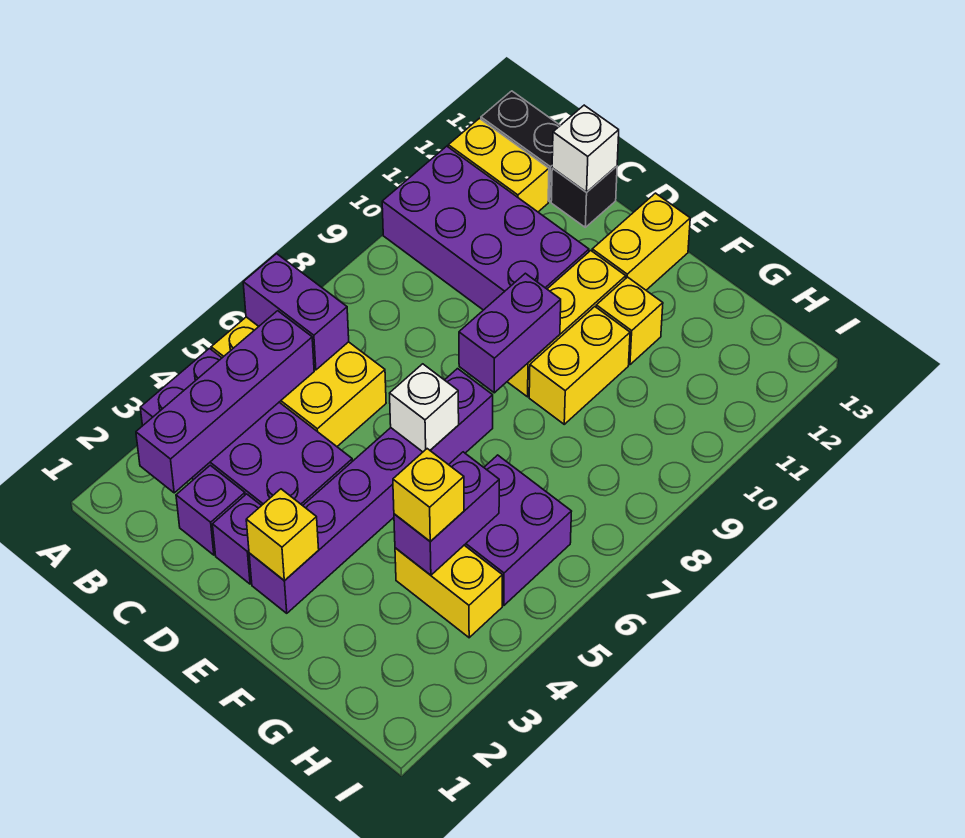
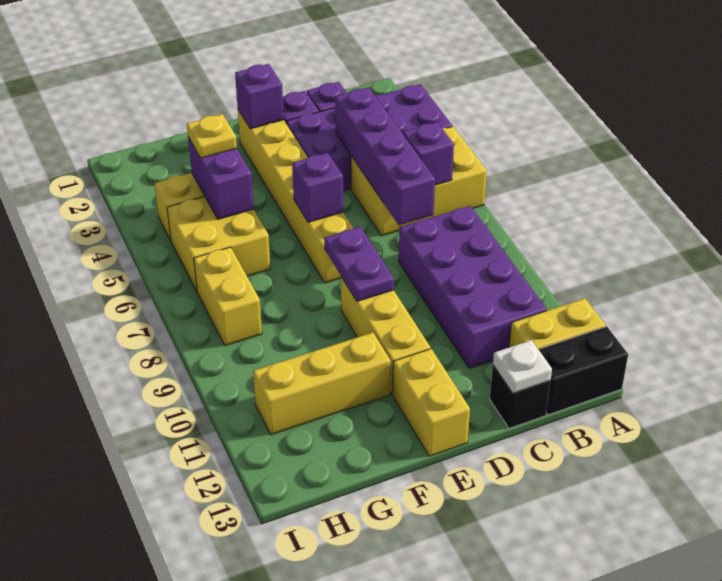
purple 1x2 brick [243,254,349,370] -> purple 1x1 brick [403,122,454,185]
purple 2x4 brick [382,146,589,310] -> purple 2x4 brick turned to [399,206,547,368]
purple 1x4 brick [136,311,314,493] -> purple 1x4 brick moved to [335,88,435,225]
white 1x1 brick [552,105,619,192] -> white 1x1 plate [493,340,552,393]
purple 1x6 brick [249,369,493,613] -> yellow 1x6 brick [238,110,354,283]
yellow 1x1 brick [246,489,319,581] -> purple 1x1 brick [235,64,284,129]
white 1x1 brick [390,364,459,452] -> purple 1x1 brick [292,153,343,222]
purple 1x2 brick [459,273,561,393] -> purple 1x2 plate [324,227,394,301]
yellow 1x2 brick [529,307,630,424] -> yellow 1x2 brick moved to [194,247,262,346]
yellow 1x1 brick [596,277,663,365] -> yellow 1x3 brick [253,333,391,435]
yellow 1x1 brick [393,449,464,542] -> yellow 1x1 plate [187,114,237,158]
purple 2x2 brick [465,455,572,606] -> yellow 2x2 brick [167,197,270,291]

